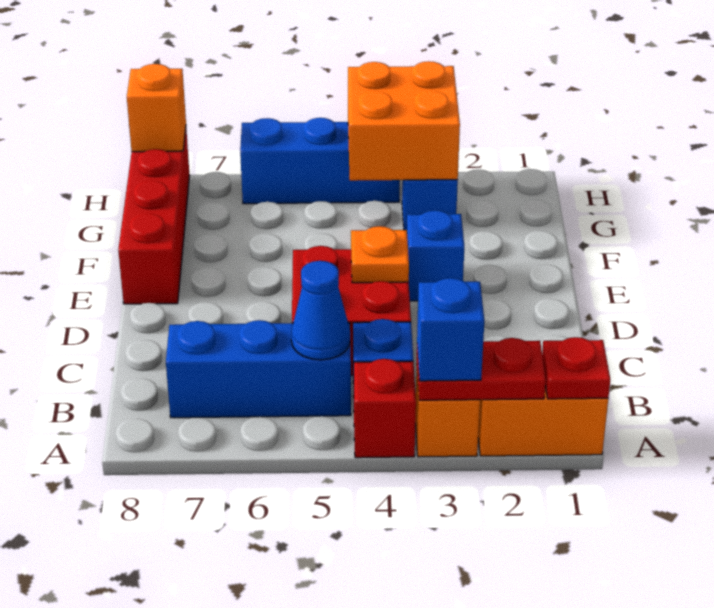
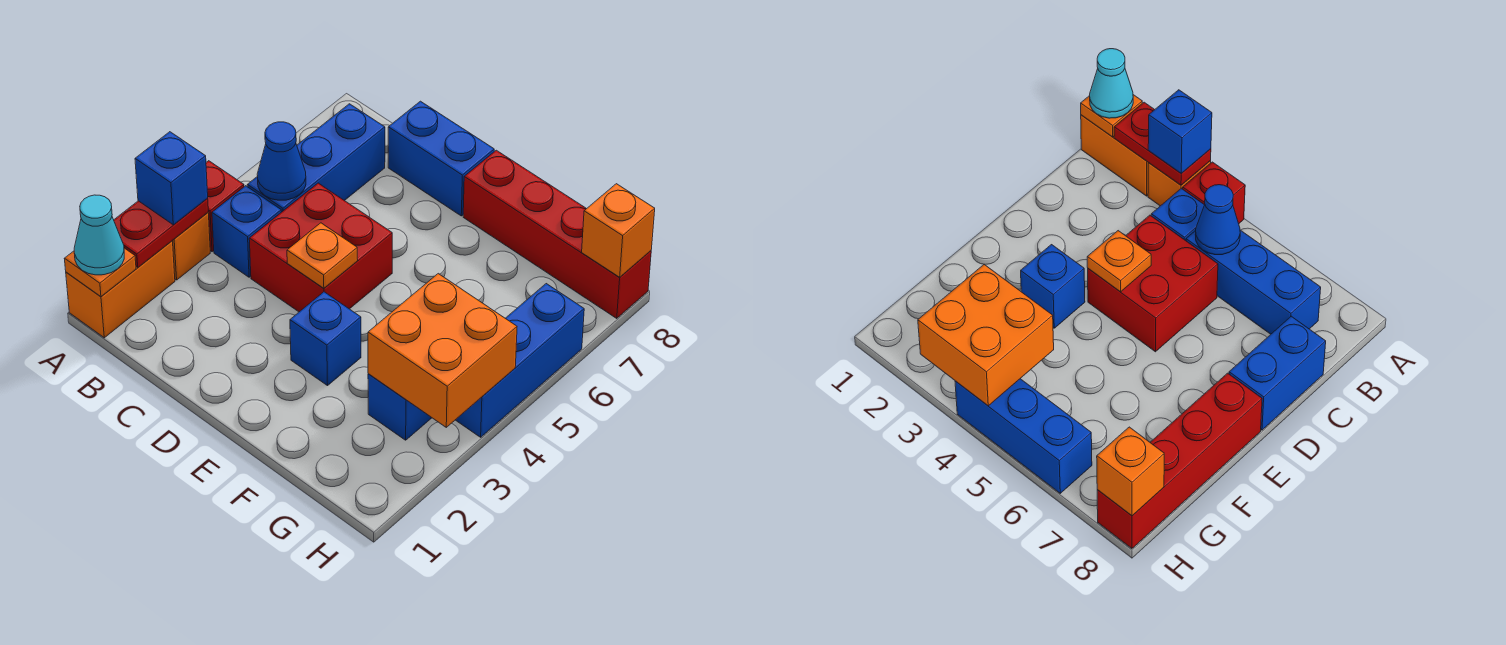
red 1x1 plate [542,337,610,399] -> orange 1x1 plate [64,248,136,297]
none -> cyan 1x1 cone [74,195,124,275]
none -> blue 1x2 brick [388,101,494,216]

